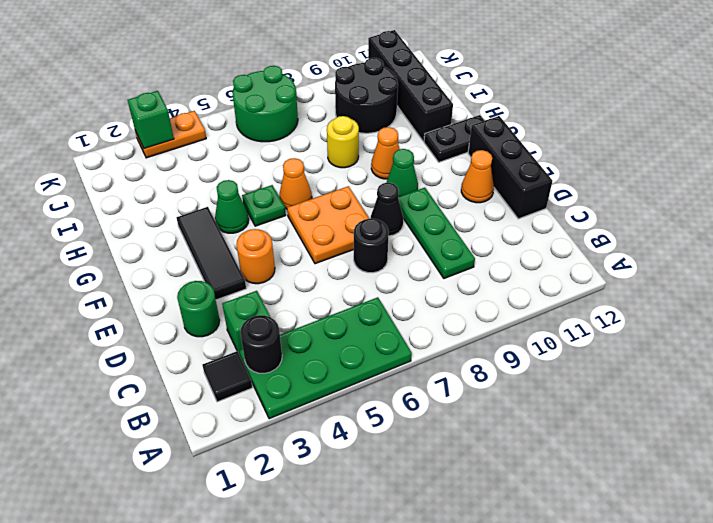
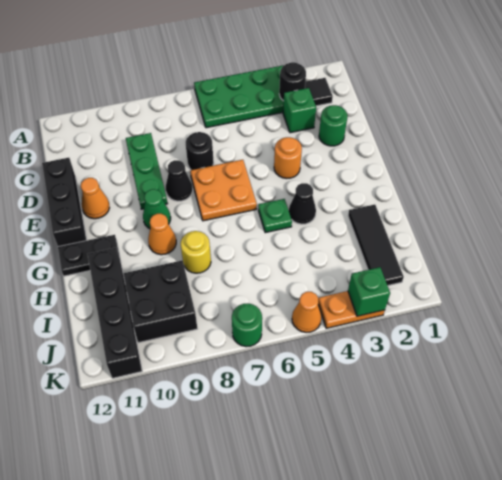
black 1x3 tile [176,207,246,300] -> black 1x3 tile moved to [348,205,404,286]
green 1x1 cone [215,180,249,233] -> black 1x1 cone [289,183,316,224]
orange 1x1 cone [279,158,312,209] -> orange 1x1 cone moved to [292,292,322,332]
black 2x2 round brick [335,58,398,133] -> black 2x2 brick [123,261,197,343]
green 2x2 round brick [233,66,298,142] -> green 1x1 round brick [232,303,262,347]

